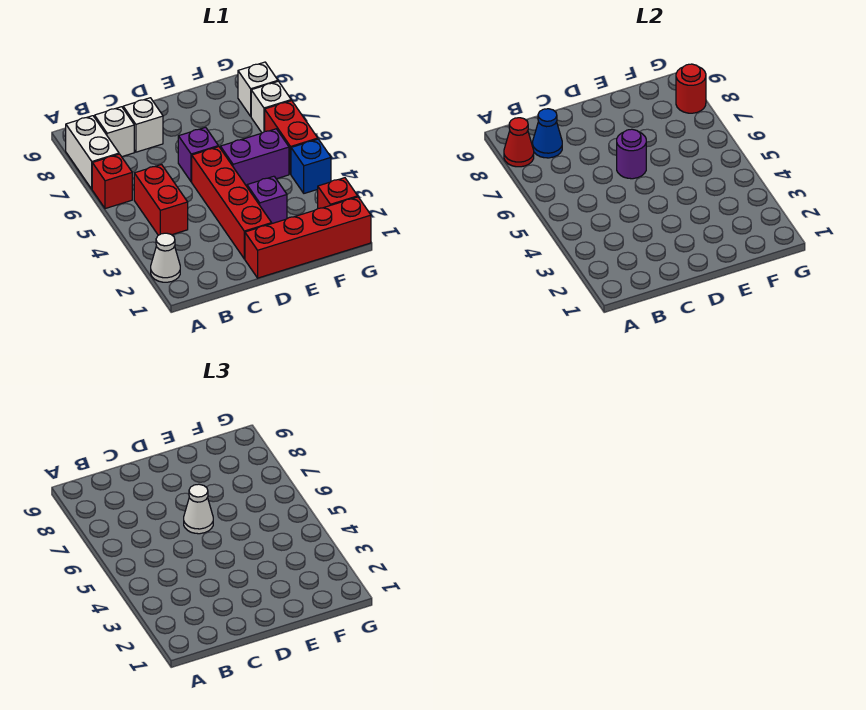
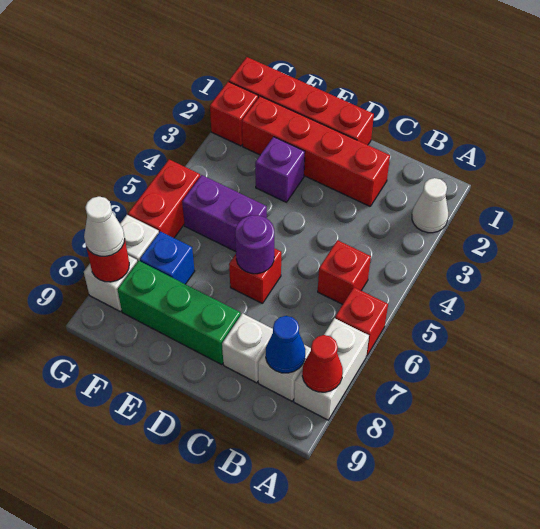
red 1x2 brick [134,165,188,235] -> red 1x1 brick [318,240,371,304]
red 1x4 brick [192,147,272,259] -> red 1x4 brick turned to [242,96,390,206]
purple 1x1 brick [178,127,218,182] -> red 1x1 brick [229,248,281,303]
white 1x1 cone [184,484,213,534] -> white 1x1 cone moved to [84,197,125,256]
none -> green 1x3 brick [117,260,241,365]
blue 1x1 brick [291,139,331,193] -> blue 1x1 brick moved to [140,231,195,284]

